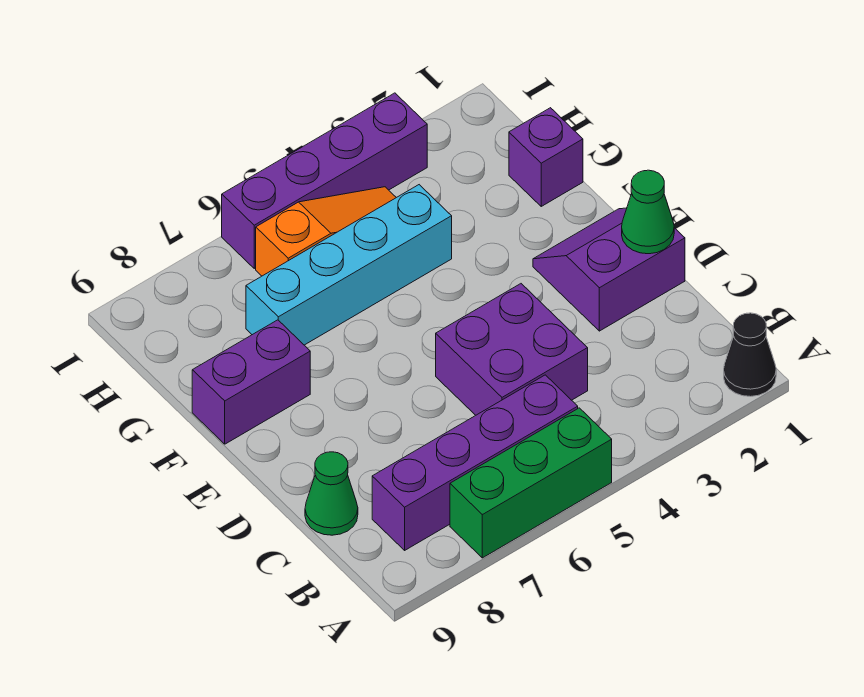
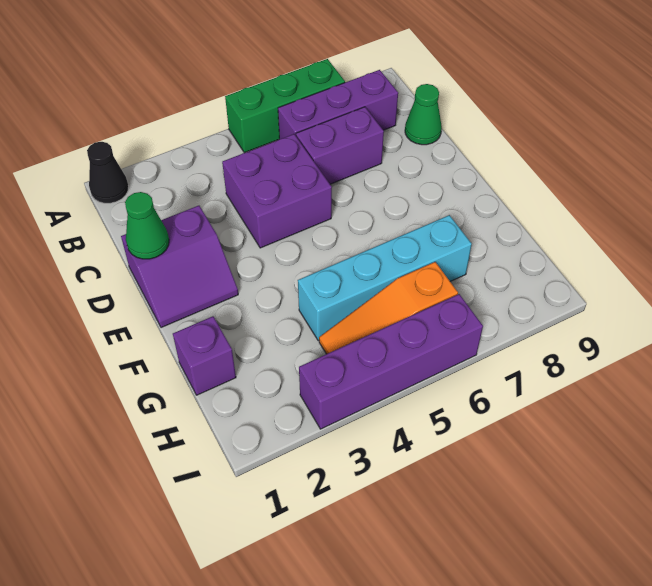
purple 1x4 brick [372,375,578,550] -> purple 1x3 brick [278,70,398,139]
purple 1x2 brick [192,320,310,444] -> purple 1x2 brick moved to [296,107,384,184]

